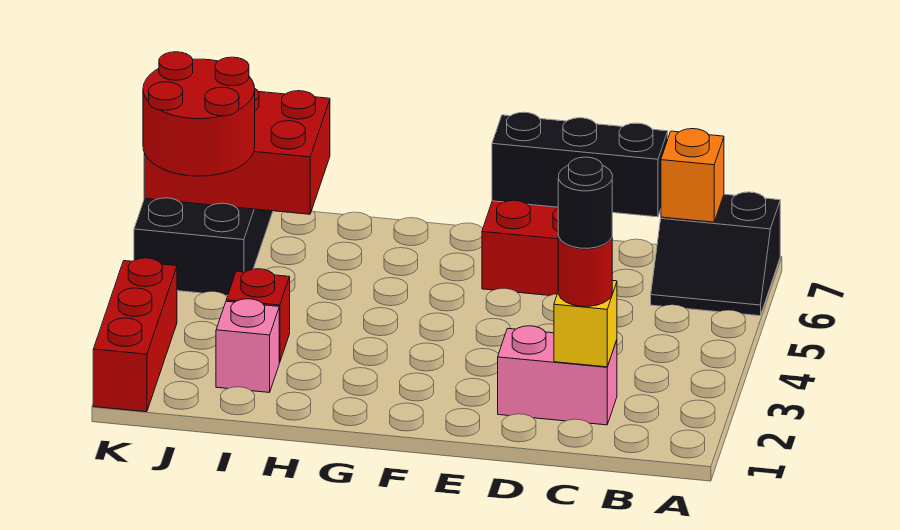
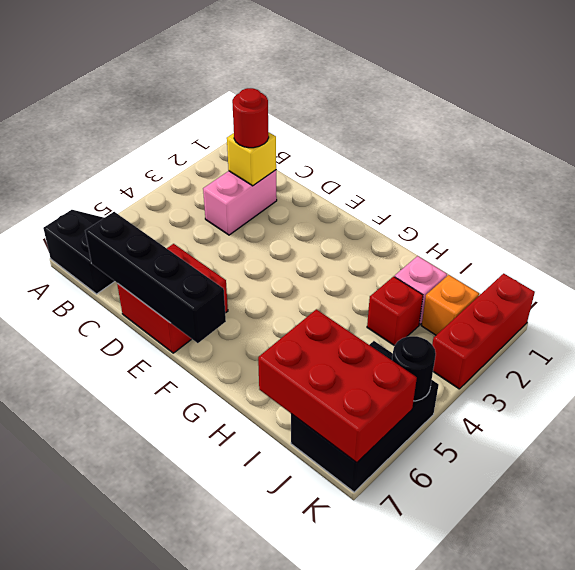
orange 1x1 brick [661,129,724,222] -> orange 1x1 brick moved to [421,275,479,335]
pink 1x2 brick [498,326,617,425] -> pink 1x2 brick turned to [203,170,277,235]
black 1x1 round brick [558,157,612,248] -> black 1x1 round brick moved to [392,336,436,401]
black 1x3 brick [492,112,668,217] -> black 1x4 brick [85,212,226,343]
red 2x2 round brick [143,52,255,176] -> none

